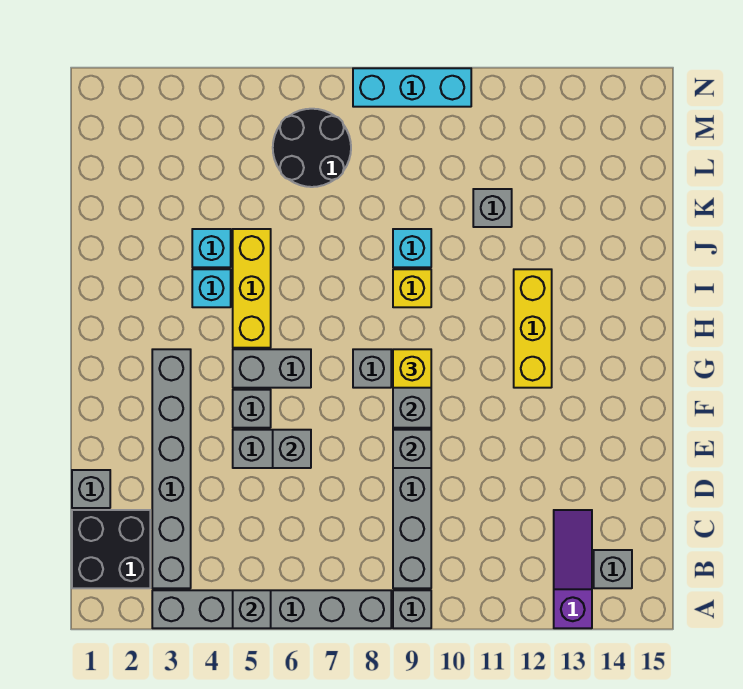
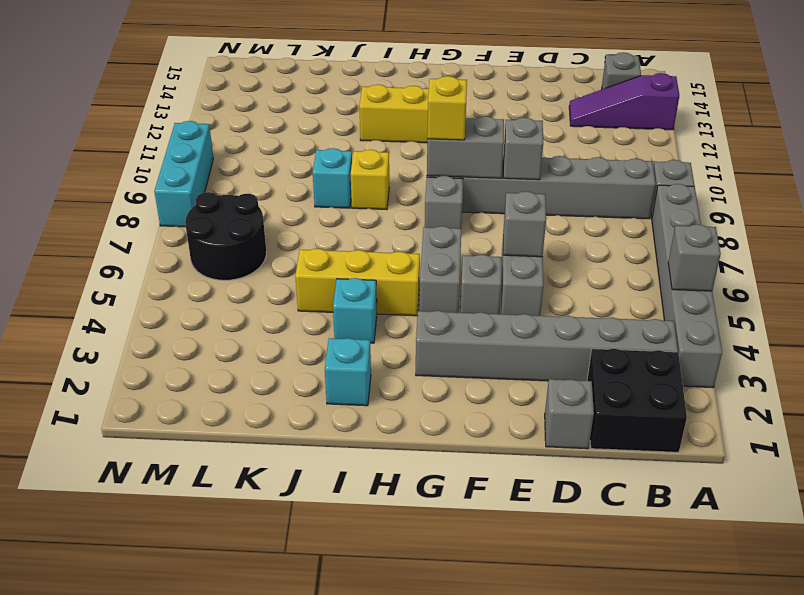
cyan 1x1 brick [192,229,231,267] -> cyan 1x1 brick moved to [325,338,371,406]
grey 1x1 brick [473,189,512,227] -> none

